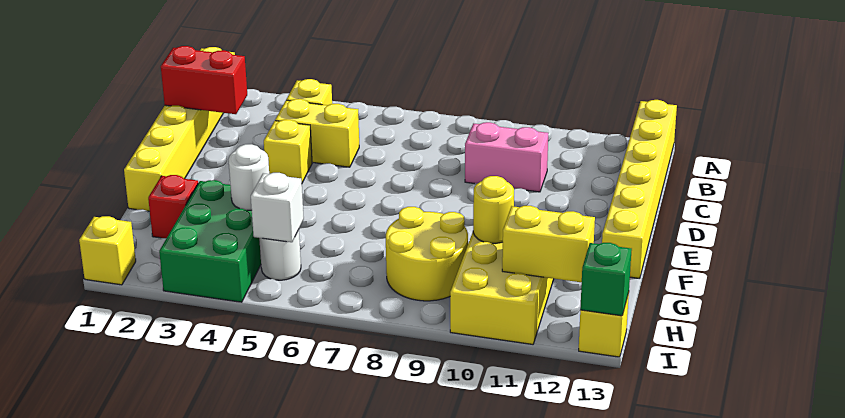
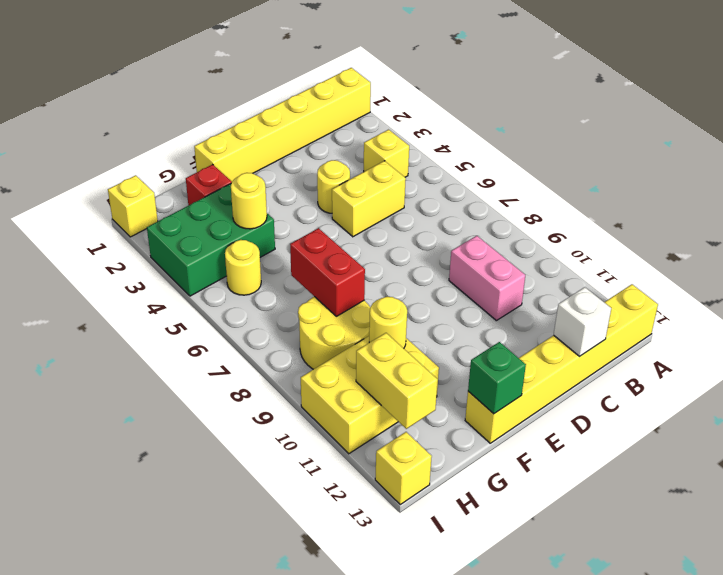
red 1x2 brick [161,46,247,114] -> red 1x2 brick moved to [290,228,365,316]
yellow 1x2 brick [275,99,359,167] -> yellow 1x2 brick turned to [332,161,406,237]
yellow 1x1 brick [264,120,312,183] -> yellow 1x1 round brick [317,160,350,213]
white 1x1 round brick [228,144,269,210] -> yellow 1x1 round brick [231,173,267,229]
white 1x1 round brick [259,230,301,280] -> yellow 1x1 round brick [225,240,261,295]
white 1x1 brick [251,173,304,242] -> white 1x1 brick moved to [554,287,611,356]
green 1x1 brick [580,243,632,316] -> green 1x1 brick moved to [468,342,526,414]

